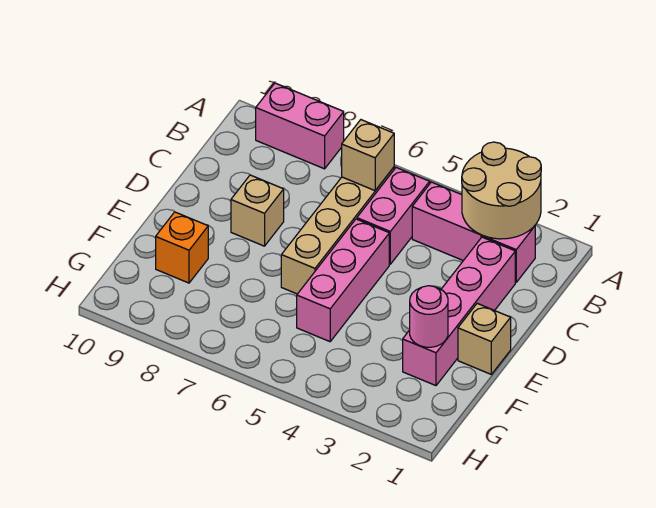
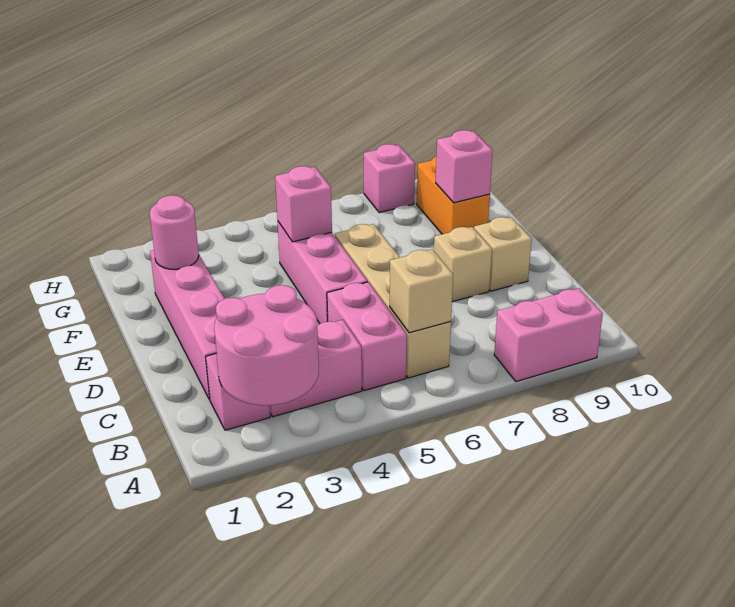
tan 2x2 round brick [462,142,541,239] -> pink 2x2 round brick [214,285,319,405]
tan 1x1 brick [458,303,511,374] -> tan 1x1 brick moved to [474,217,532,291]
none -> pink 1x1 brick [275,166,332,242]
orange 1x1 brick [156,212,208,283] -> orange 1x2 brick [417,156,490,234]
none -> pink 1x1 brick [436,130,493,203]
none -> pink 1x1 brick [364,144,415,213]

